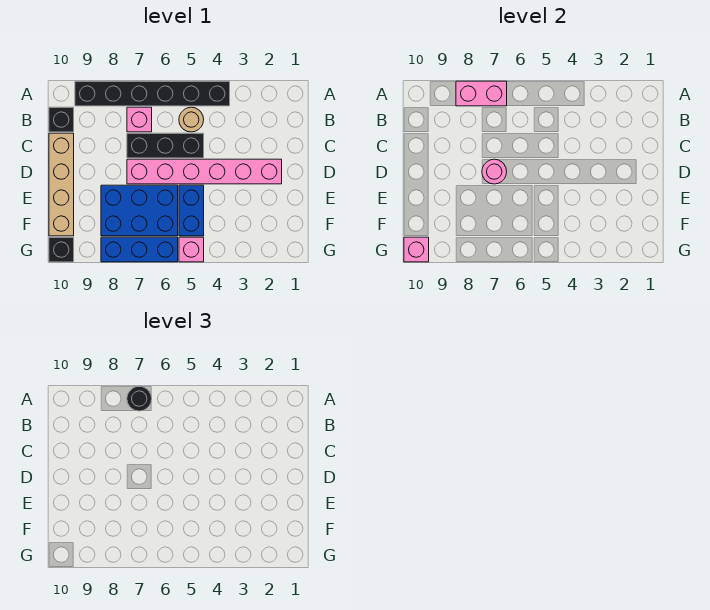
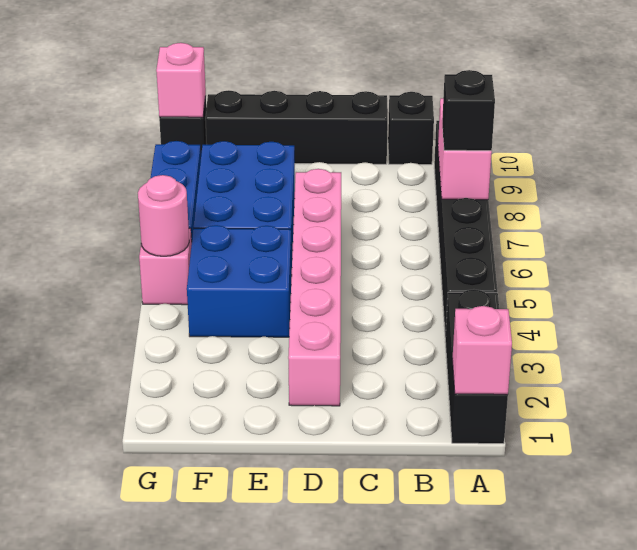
black 1x1 round brick [127,386,152,411] -> black 1x1 brick [442,70,495,151]
tan 1x1 round brick [179,107,204,132] -> none
pink 1x1 brick [127,107,152,132] -> pink 1x1 brick moved to [452,306,512,394]
black 1x3 brick [127,133,204,158] -> black 1x3 brick moved to [445,289,508,444]
tan 1x4 brick [49,133,74,236] -> black 1x4 brick [205,90,388,164]
pink 1x1 round brick [482,159,507,184] -> pink 1x1 round brick moved to [138,175,189,256]
blue 1x2 brick [179,185,204,236] -> blue 2x2 brick [187,225,292,337]

